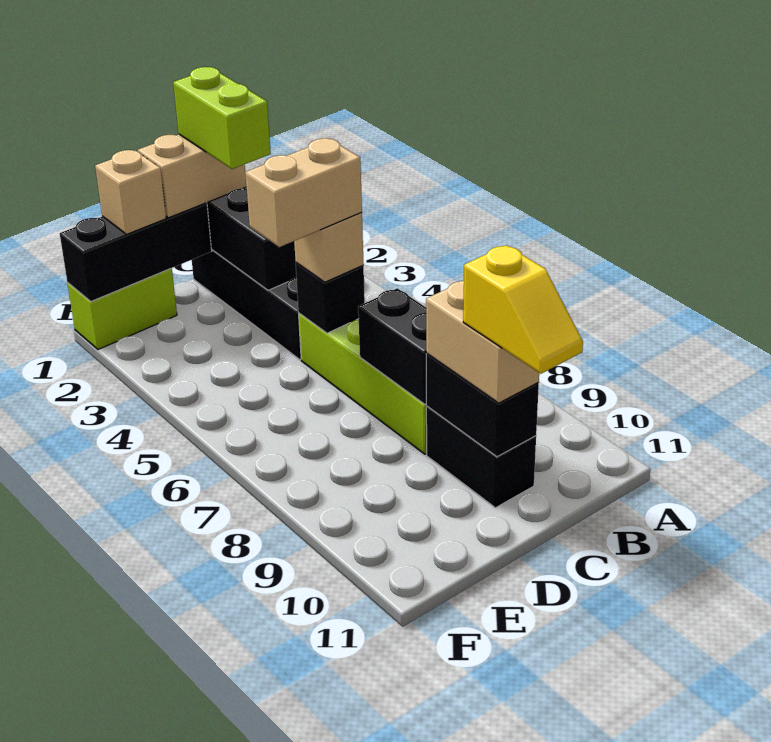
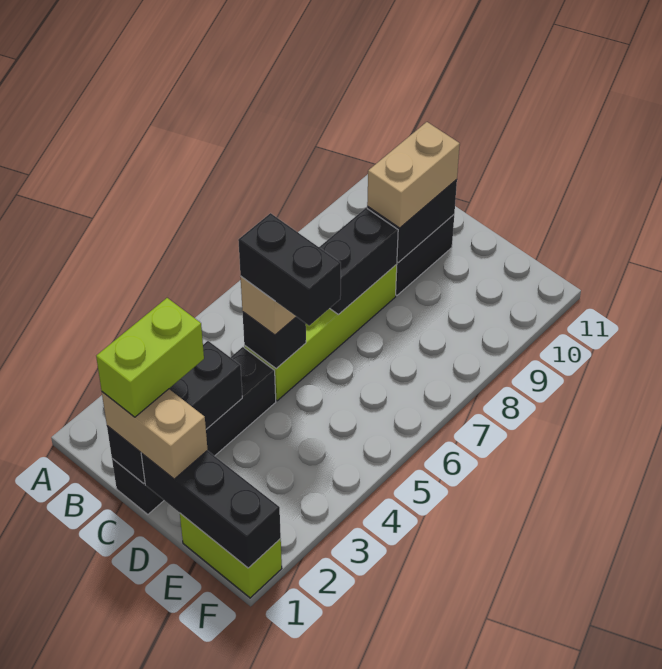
tan 1x2 brick [245,138,362,247] -> black 1x2 brick [238,213,341,326]
yellow 1x2 slope [463,245,583,374] -> none
tan 1x1 brick [95,150,166,234] -> none

